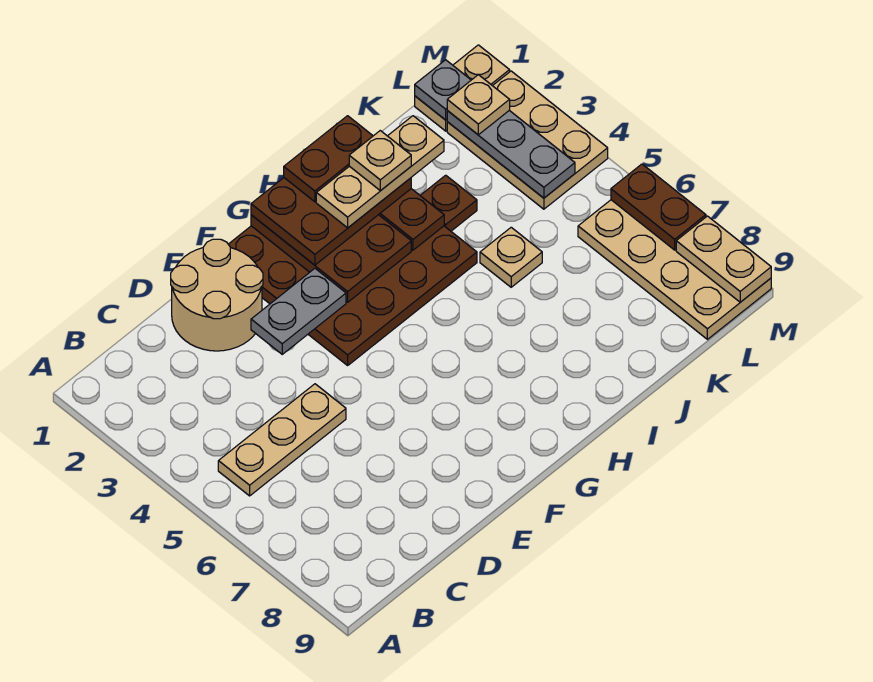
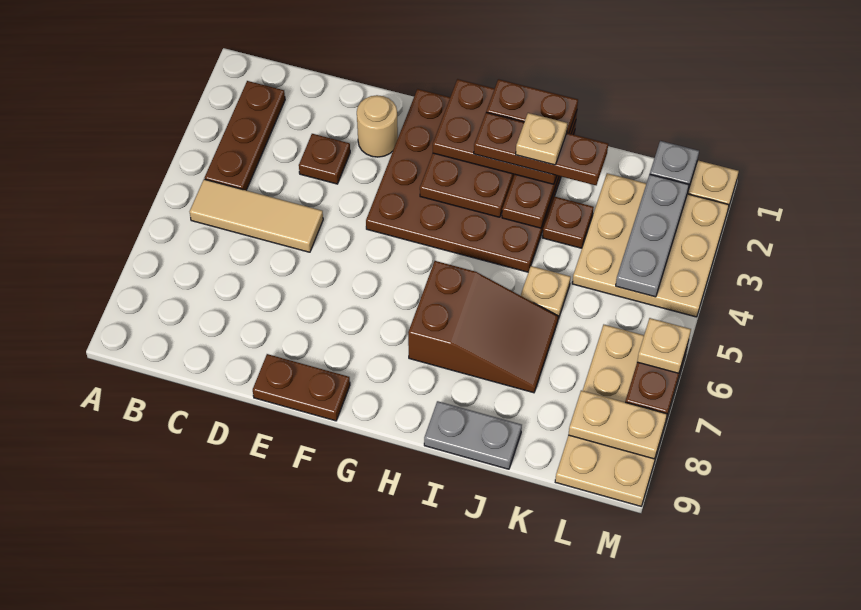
none -> brown 1x3 plate [205,81,285,190]
tan 1x3 plate [218,384,346,496] -> tan 1x3 tile [190,179,323,252]
tan 2x2 round brick [171,239,263,351] -> tan 1x1 round brick [357,95,398,157]
none -> brown 1x1 plate [299,134,350,184]
grey 1x2 plate [251,269,346,354] -> grey 1x2 plate moved to [424,401,522,469]
none -> brown 1x2 plate [253,354,350,421]
tan 1x3 plate [316,116,444,228] -> brown 1x3 plate [474,112,608,185]
none -> brown 2x3 slope [408,261,558,393]
tan 2x3 plate [447,71,608,209] -> tan 3x3 plate [572,173,729,317]
tan 1x1 plate [447,75,510,135] -> tan 1x1 plate moved to [637,318,691,373]
tan 1x2 plate [676,216,771,302] -> tan 1x2 plate turned to [568,390,667,459]

